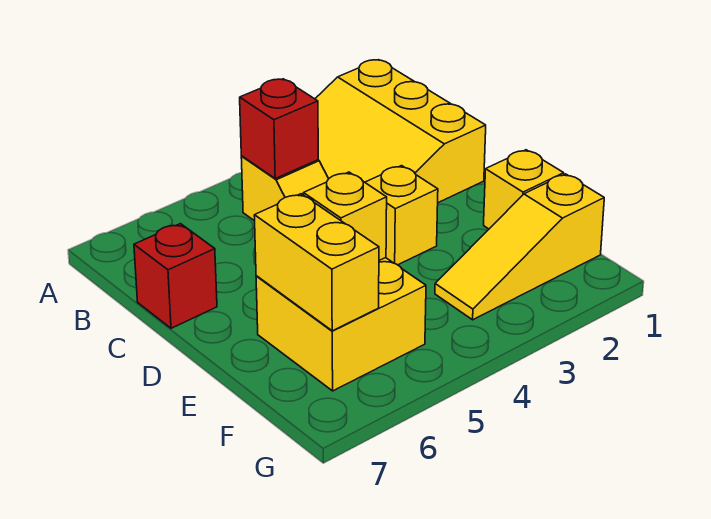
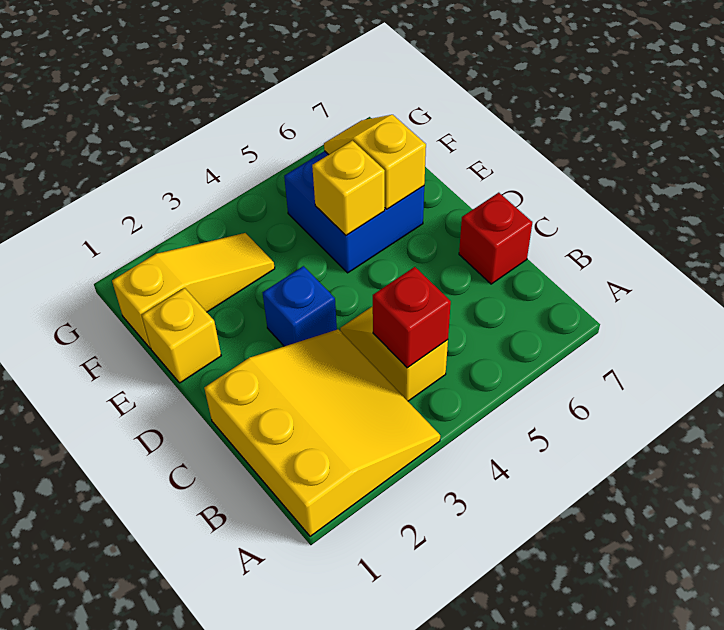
yellow 1x1 brick [365,166,438,265] -> blue 1x1 brick [263,266,337,346]
yellow 2x2 brick [256,258,426,391] -> blue 2x2 brick [284,151,424,273]
yellow 1x2 brick [254,194,379,331] -> yellow 1x2 slope [324,115,426,209]

